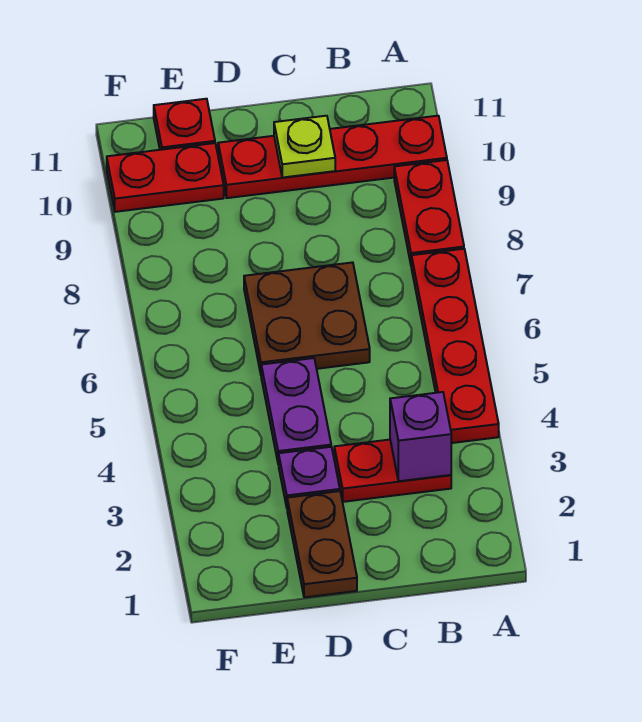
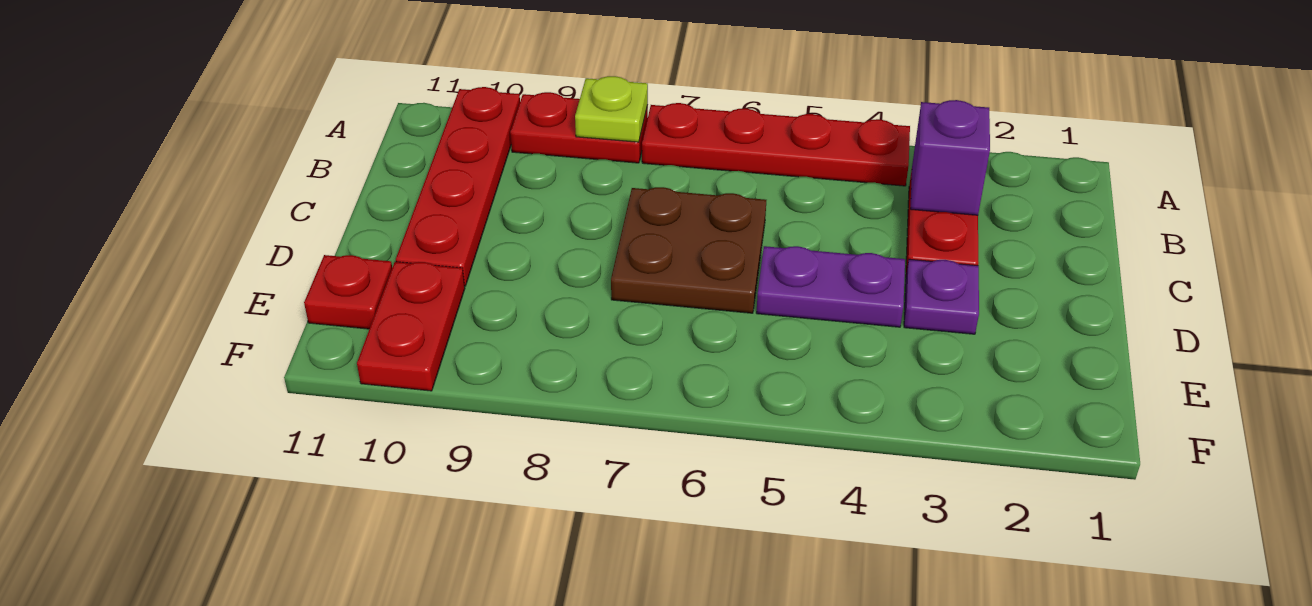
lime 1x1 plate [274,116,335,178] -> lime 1x1 plate moved to [575,76,648,142]
brown 1x2 plate [287,491,357,597] -> none

